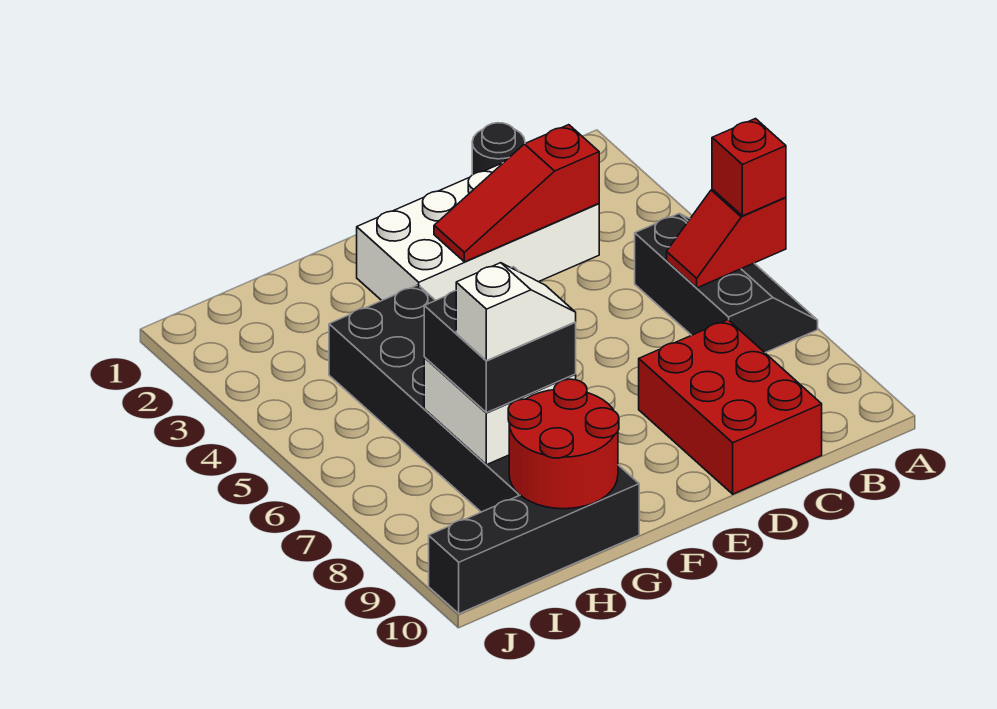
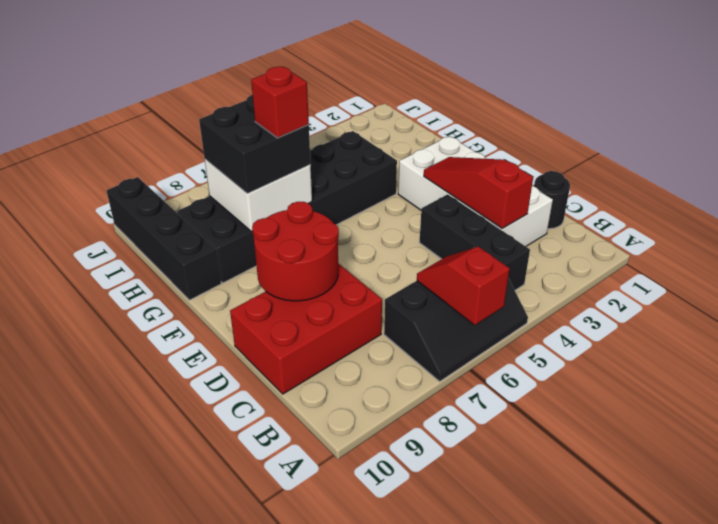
red 1x1 brick [712,119,786,216] -> red 1x1 brick moved to [251,67,309,138]
none -> black 1x3 brick [419,194,530,290]
white 1x2 slope [456,263,576,361] -> none
red 2x2 round brick [508,379,619,509] -> red 2x2 round brick moved to [252,202,339,301]

